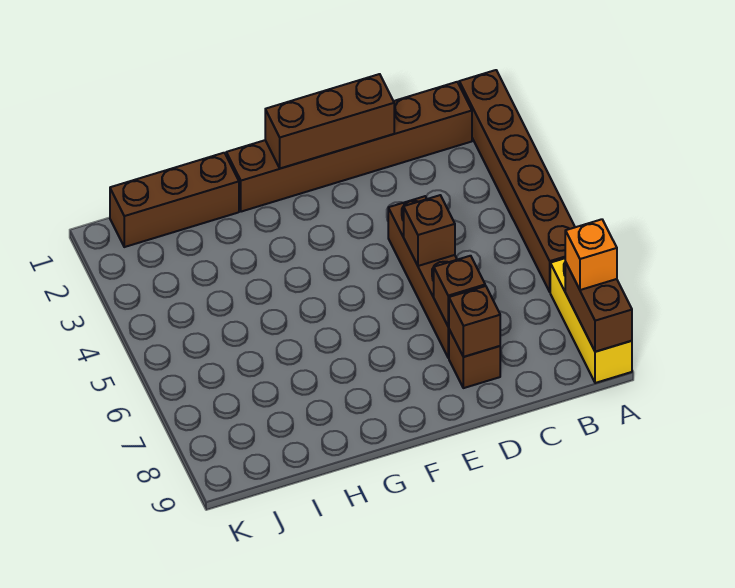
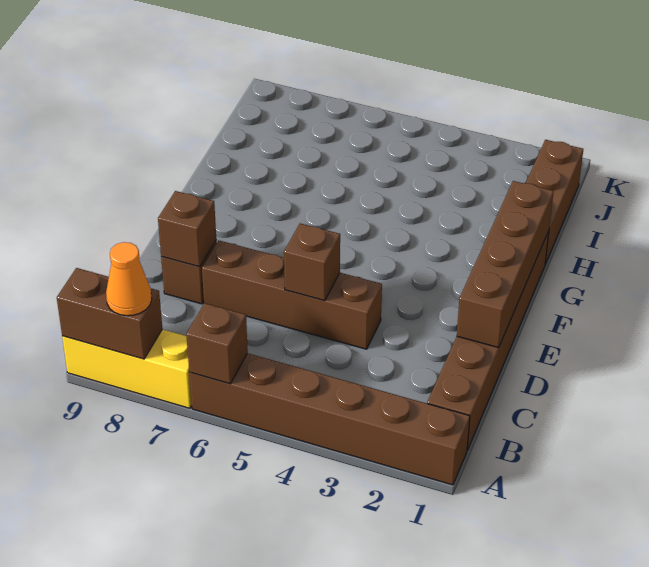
orange 1x1 brick [565,219,617,290] -> orange 1x1 cone [106,242,152,316]
brown 1x3 brick [265,74,394,168] -> brown 1x4 brick [457,181,554,348]
brown 1x1 brick [434,256,485,327] -> brown 1x1 brick moved to [186,303,248,384]

